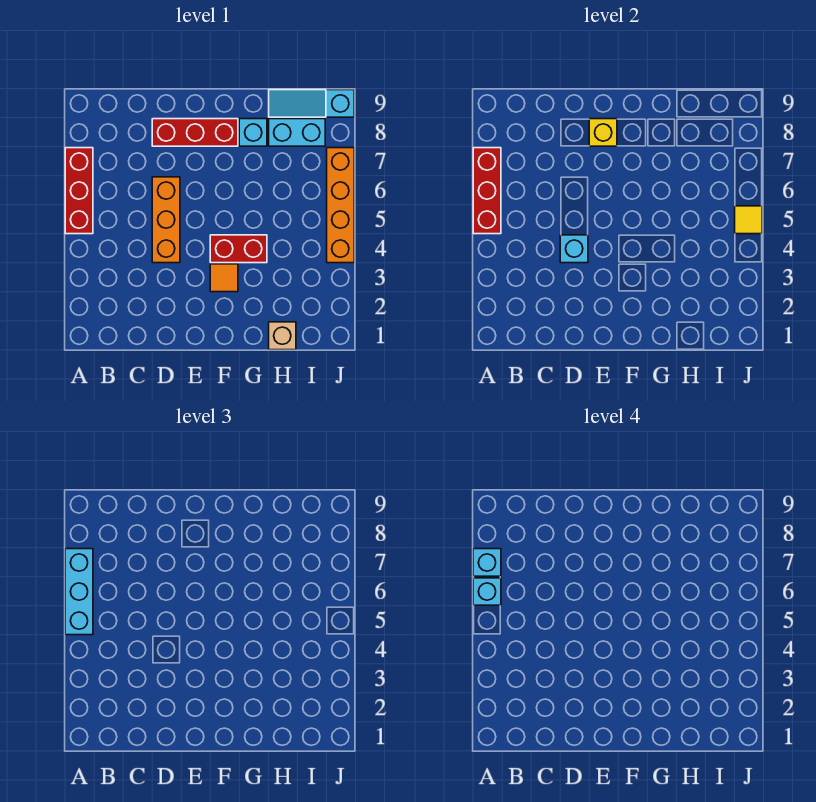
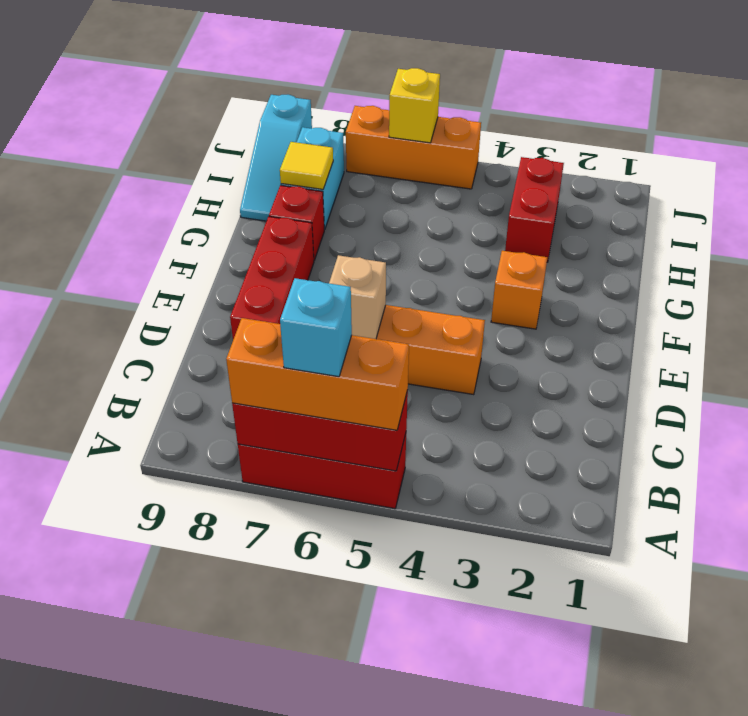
cyan 1x3 brick [65,549,93,635] -> orange 1x3 brick [226,318,409,430]
cyan 1x1 brick [473,549,501,576] -> none
cyan 1x1 brick [560,235,588,263] -> none
yellow 1x1 brick [589,119,617,146] -> yellow 1x1 brick moved to [389,68,440,143]
orange 1x1 tile [210,264,238,292] -> orange 1x1 brick [491,251,547,329]
red 1x2 brick [210,235,267,263] -> red 1x2 brick moved to [505,157,564,262]
cyan 1x1 brick [239,119,267,146] -> red 1x1 brick [269,185,324,260]
tan 1x1 brick [269,322,296,350] -> tan 1x1 brick moved to [329,255,386,339]
orange 1x4 brick [327,148,354,263] -> orange 1x3 brick [346,106,481,189]
yellow 1x1 tile [735,206,762,234] -> yellow 1x1 tile moved to [280,142,333,189]

